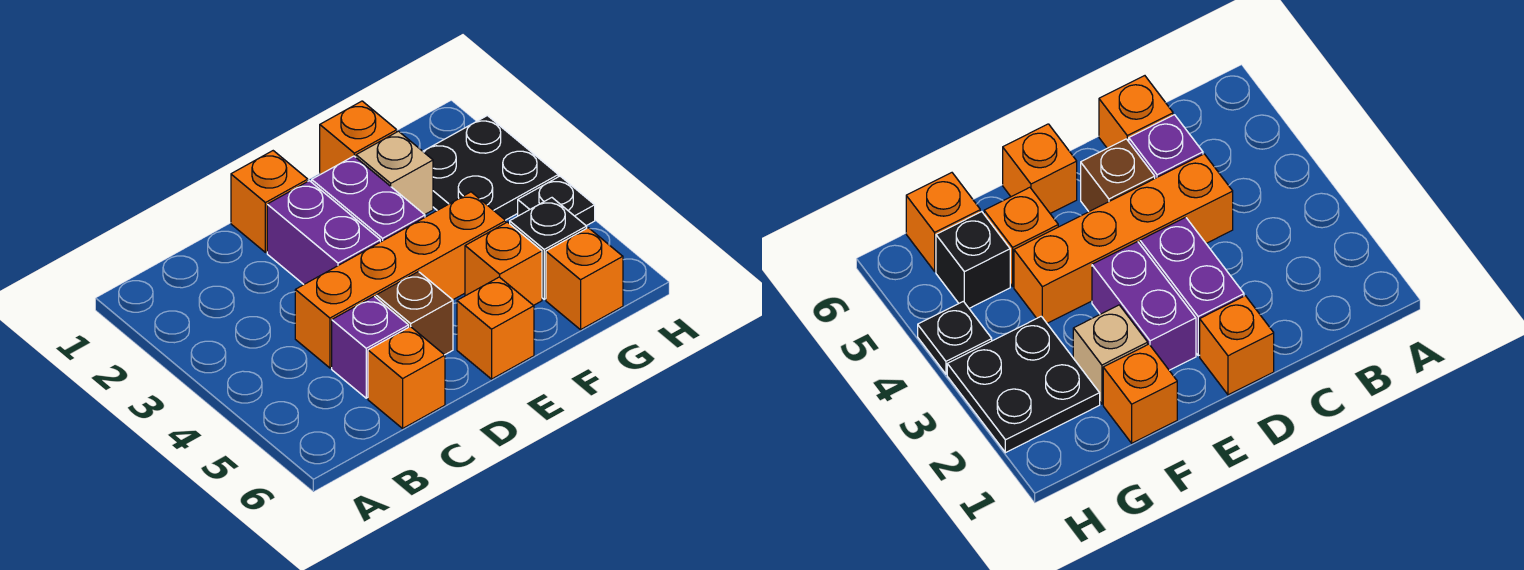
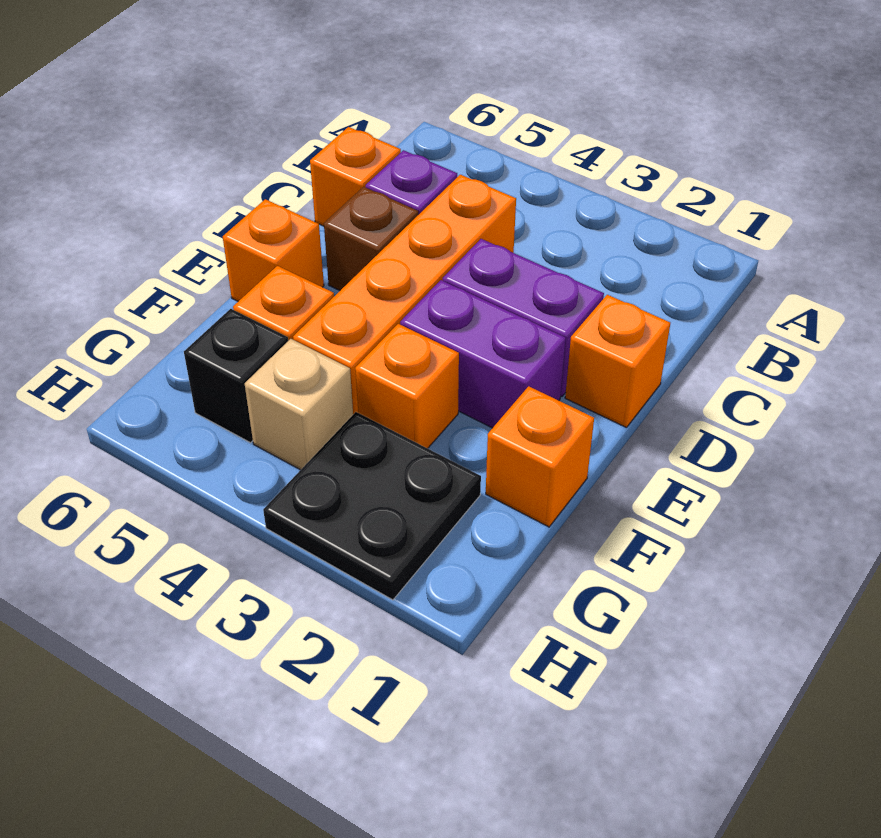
tan 1x1 brick [356,131,433,215] -> tan 1x1 brick moved to [245,339,353,470]
orange 1x1 brick [546,228,623,330] -> orange 1x1 brick moved to [355,324,459,448]
black 1x1 plate [518,176,595,226] -> none

